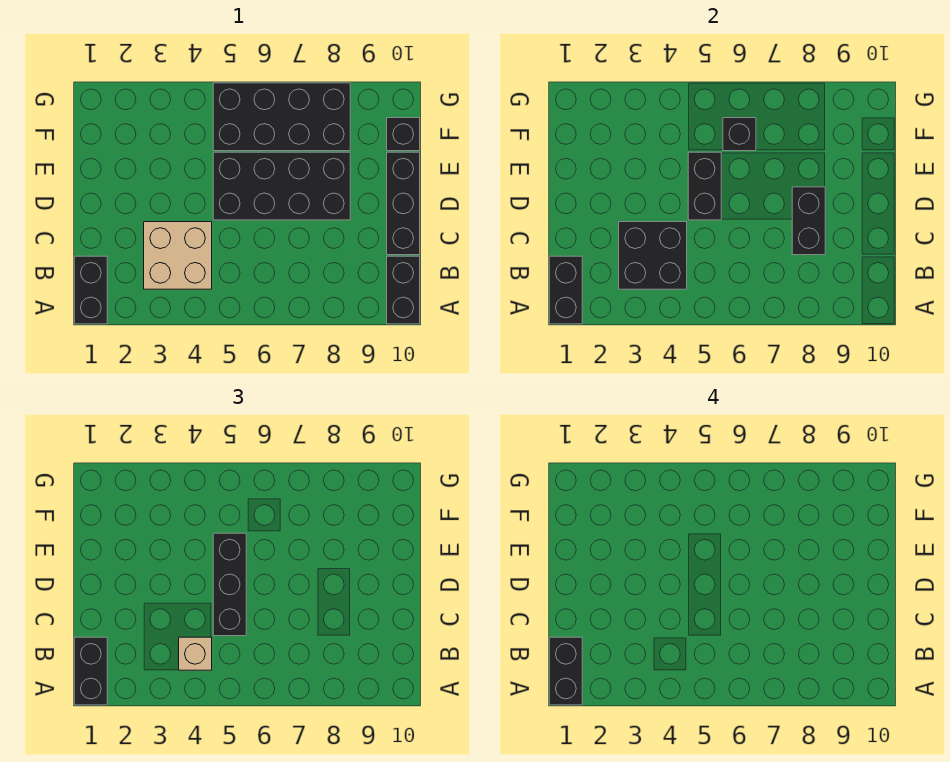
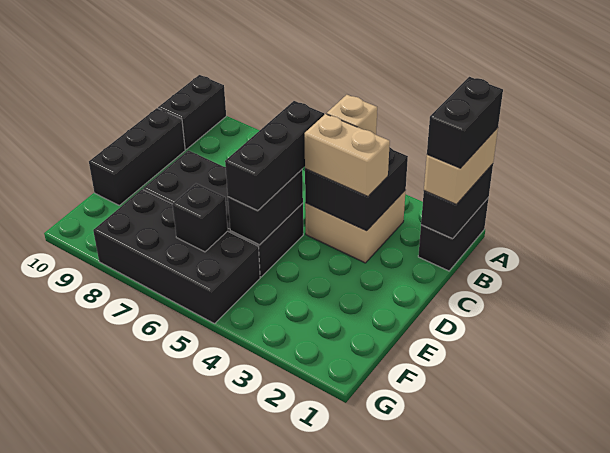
black 1x2 brick [74,637,107,705] -> tan 1x2 brick [424,128,498,205]
none -> tan 1x2 brick [305,114,390,197]
black 1x2 brick [792,187,825,255] -> none
black 1x1 brick [387,118,420,151] -> none

